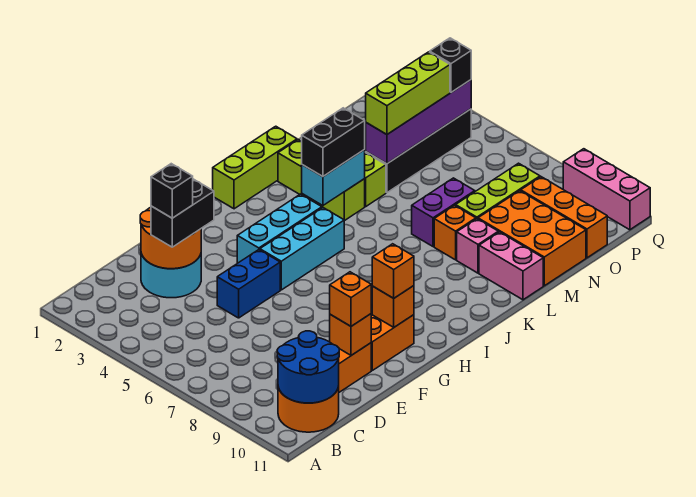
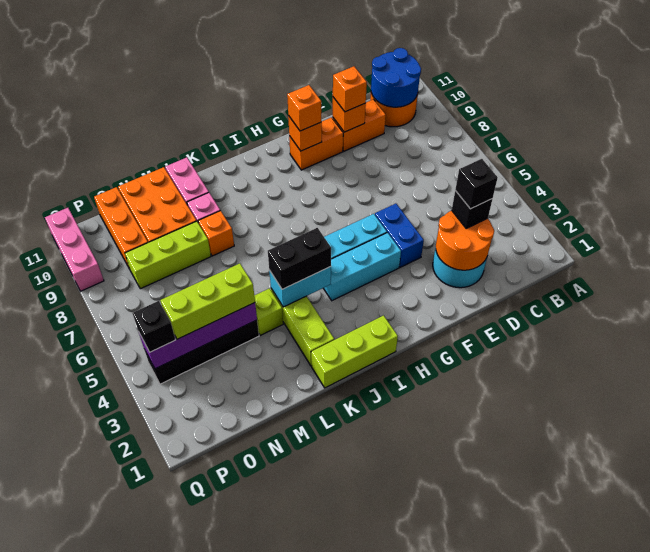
black 1x2 brick [151,179,214,247] -> black 1x1 brick [452,191,492,228]
blue 1x2 brick [217,250,280,318] -> blue 1x2 brick turned to [375,204,424,267]
purple 1x2 brick [412,178,475,247] -> none

